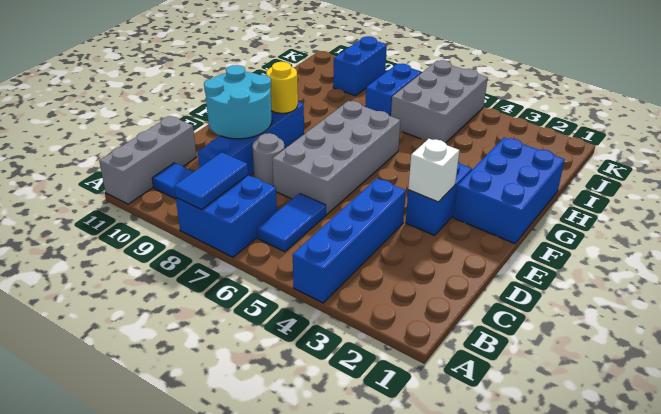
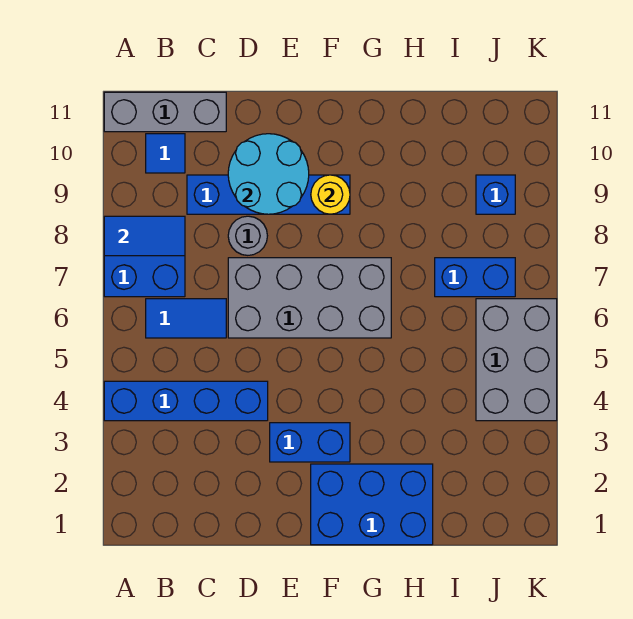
white 1x1 brick [408,139,459,202] -> none
grey 2x3 brick [391,60,488,143] -> grey 2x3 brick turned to [476,299,557,421]
blue 1x2 brick [333,36,387,96] -> blue 1x1 brick [476,175,515,214]

